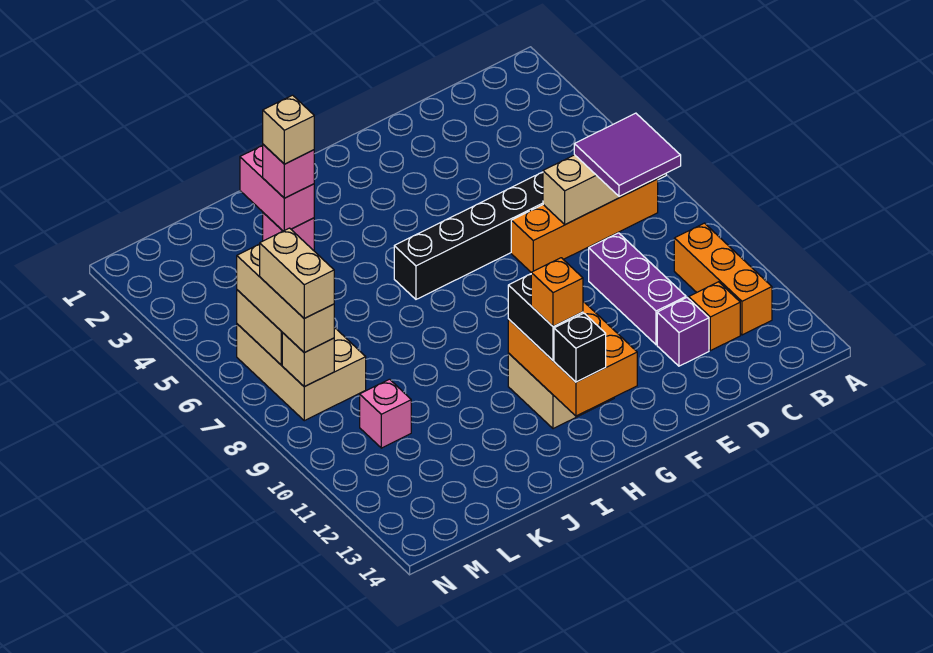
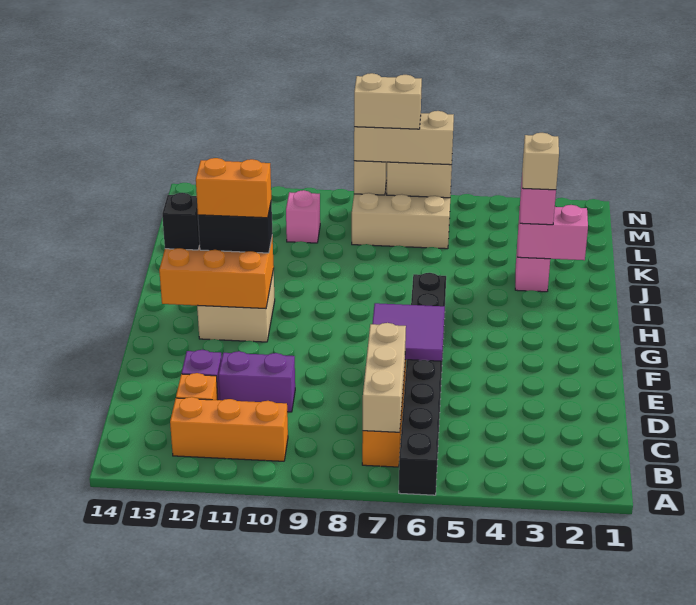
purple 2x2 tile [574,113,681,196] -> purple 2x2 tile moved to [372,303,445,361]
purple 1x3 brick [589,233,686,345] -> purple 1x2 brick [219,351,295,412]
orange 1x1 brick [531,258,583,327] -> orange 1x2 brick [196,158,271,218]

